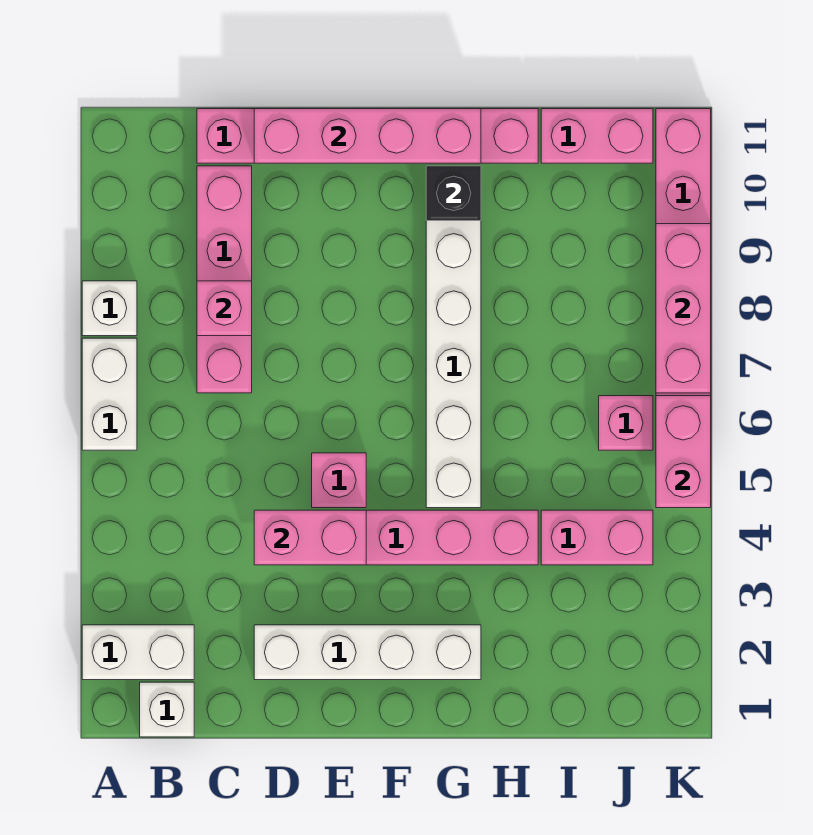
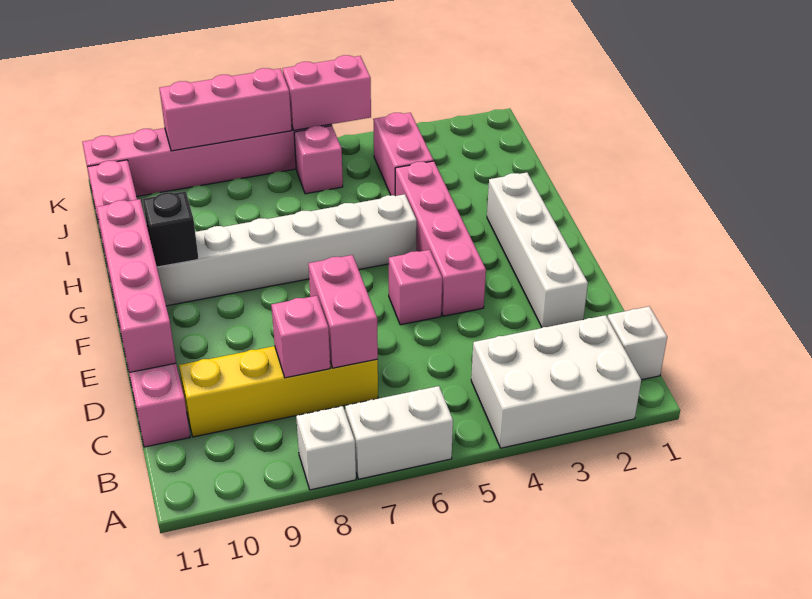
white 1x2 brick [82,625,194,680] -> white 2x3 brick [471,315,641,448]
pink 1x4 brick [197,166,252,393] -> yellow 1x4 brick [179,346,378,437]
pink 1x2 brick [254,510,366,565] -> pink 1x2 brick moved to [308,255,378,368]

